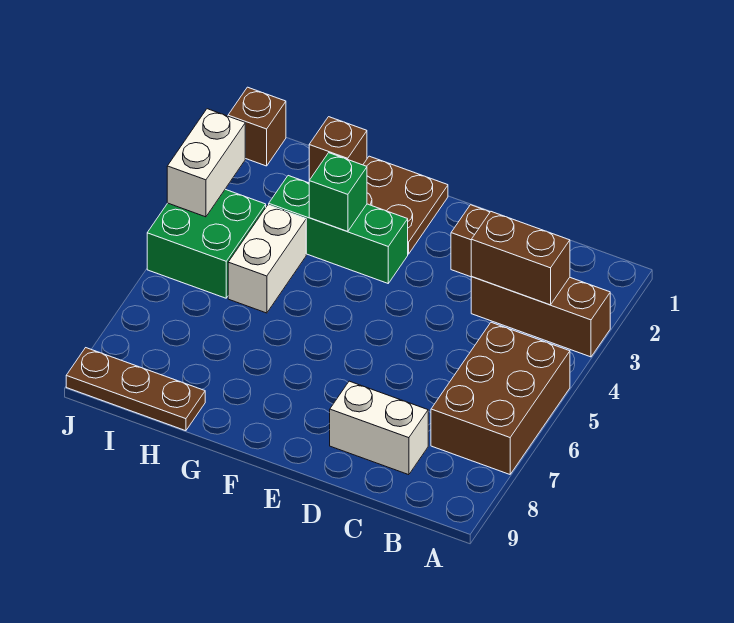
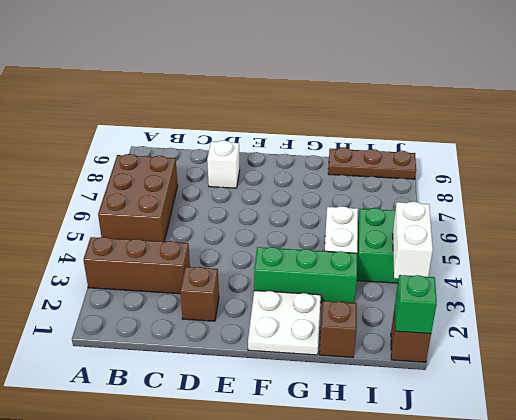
brown 1x2 brick [471,211,570,305] -> none
white 1x2 brick [330,381,428,475] -> white 1x1 brick [207,140,240,188]
brown 2x2 plate [363,156,448,254] -> white 2x2 plate [248,291,321,355]
green 1x1 brick [309,153,367,231] -> green 1x1 brick moved to [395,275,437,334]

